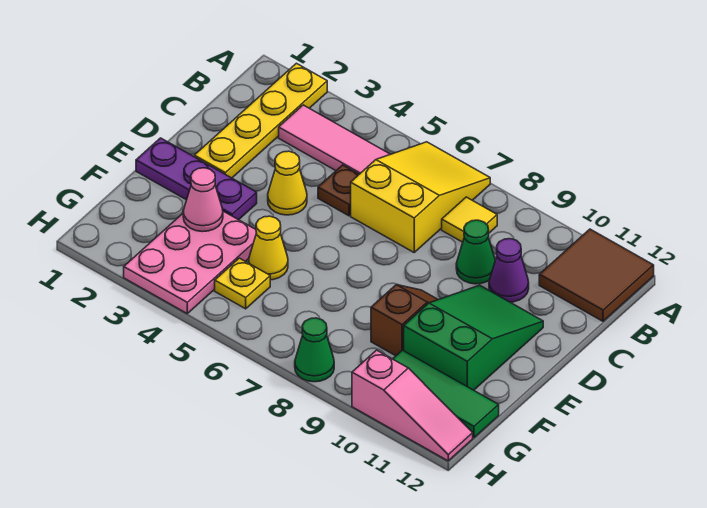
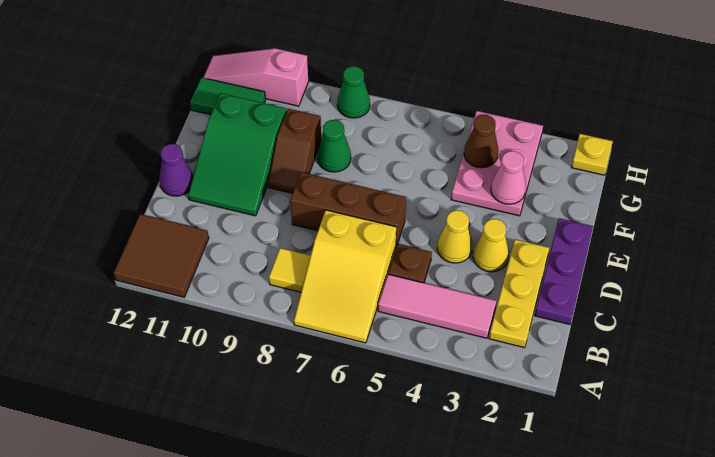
yellow 1x4 plate [194,63,327,178] -> yellow 1x3 plate [489,239,549,348]
green 1x1 cone [456,220,495,284] -> green 1x1 cone moved to [317,120,351,172]
purple 1x1 cone [489,239,529,302] -> purple 1x1 cone moved to [159,144,193,196]
none -> brown 1x3 brick [290,172,406,247]
purple 1x3 plate [136,138,257,220] -> purple 1x3 plate turned to [535,218,593,324]
yellow 1x1 cone [249,216,288,280] -> yellow 1x1 cone moved to [473,219,509,272]
none -> brown 1x1 cone [464,115,498,168]
yellow 1x1 plate [215,258,270,309] -> yellow 1x1 plate moved to [571,134,613,175]
green 1x3 tile [393,350,499,438] -> green 1x2 tile [190,77,266,115]

